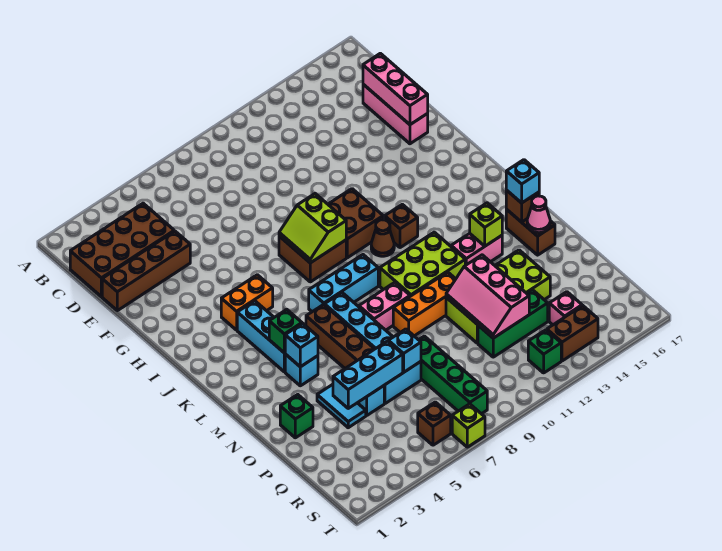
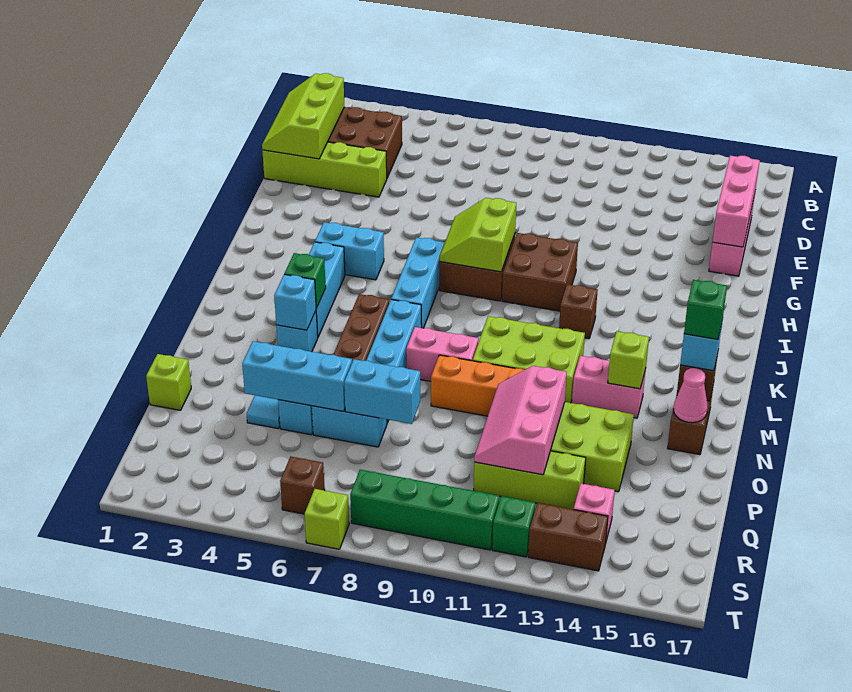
none -> lime 2x3 slope [262,73,344,159]
brown 1x4 brick [102,231,190,311] -> lime 1x4 brick [262,142,387,197]
orange 1x2 brick [221,275,273,330] -> cyan 1x2 brick [315,222,384,280]
brown 1x1 cone [371,220,394,256] -> none
cyan 1x3 brick [309,255,378,312] -> cyan 1x3 brick turned to [391,237,445,328]
green 1x1 brick [280,395,313,438] -> green 1x1 brick moved to [684,280,727,340]
none -> lime 1x1 brick [146,354,191,410]
cyan 1x1 brick [388,329,421,373] -> cyan 1x2 brick [344,359,420,424]
green 1x4 brick [419,336,487,414] -> green 1x4 brick turned to [350,470,499,550]
green 1x3 brick [478,290,548,357] -> lime 1x3 brick [474,451,586,510]

